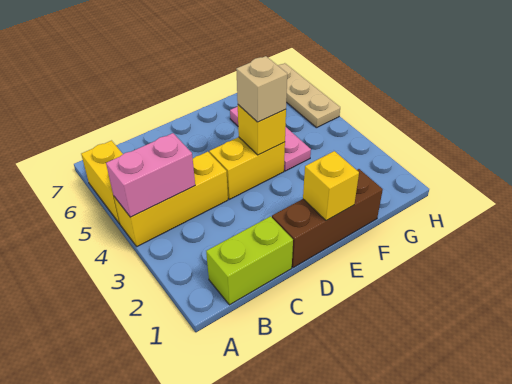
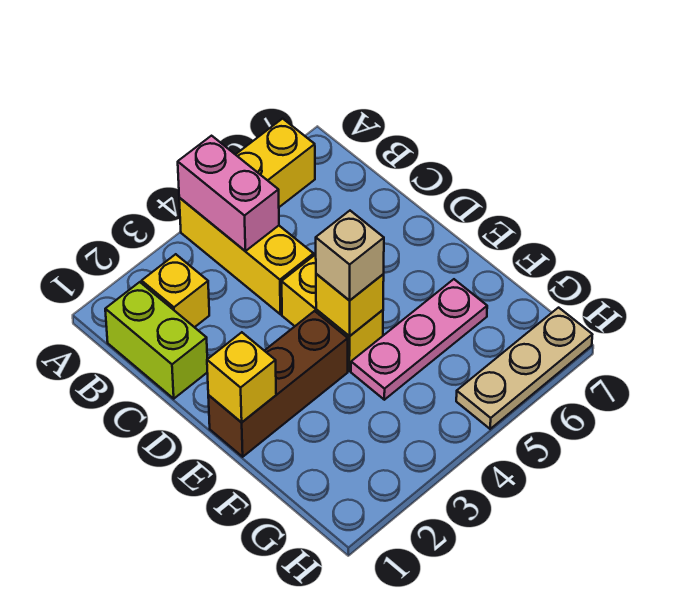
none -> yellow 1x1 brick [142,254,209,327]
brown 1x3 brick [272,169,383,268] -> brown 1x3 brick turned to [208,311,348,457]

